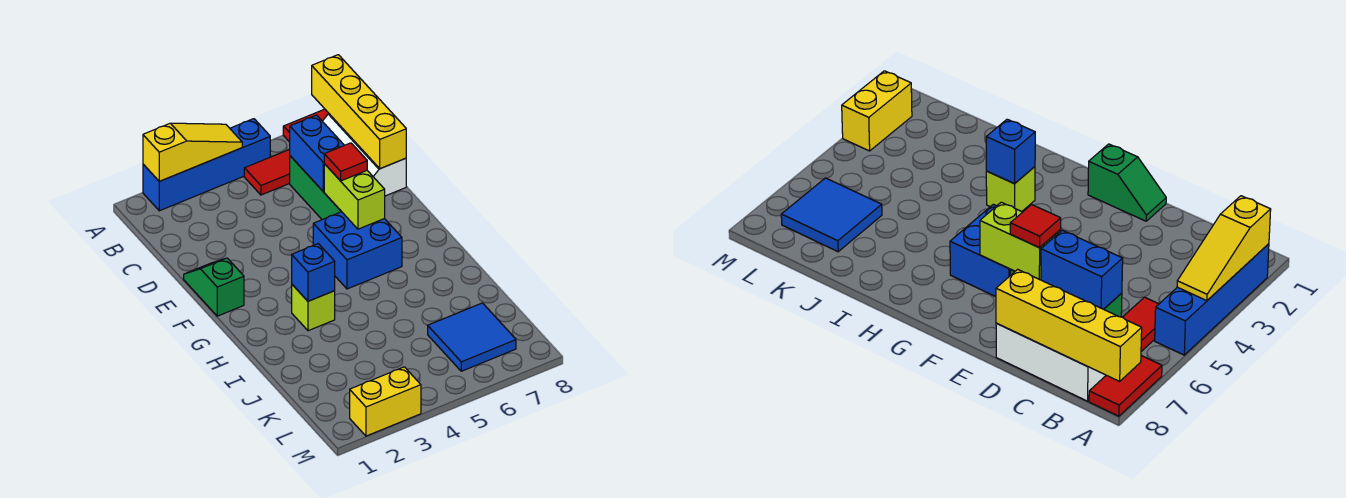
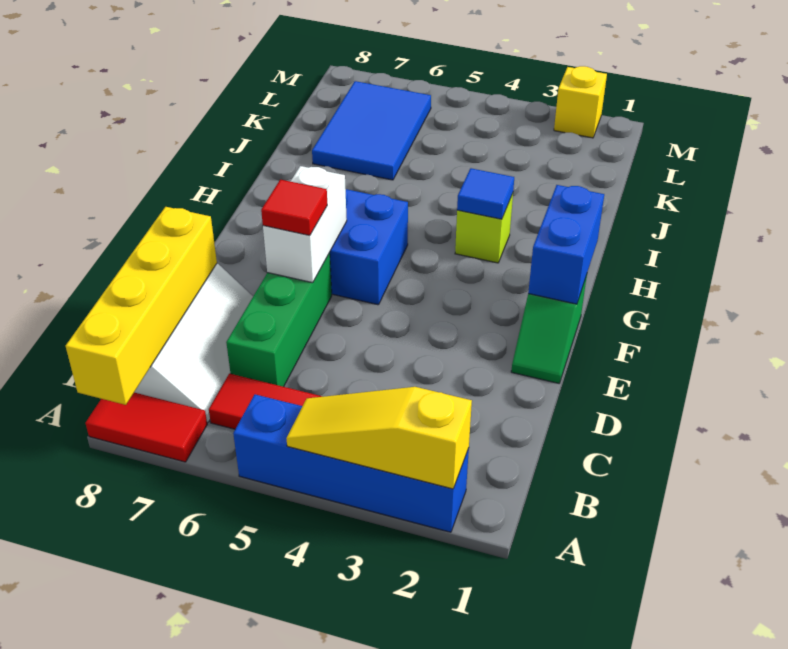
blue 1x2 brick [290,115,344,192] -> blue 1x2 brick moved to [528,185,604,304]
lime 1x2 brick [324,164,385,229] -> white 1x2 brick [263,166,347,283]
blue 1x1 brick [292,244,335,301] -> blue 1x1 tile [457,168,514,219]
blue 2x2 tile [428,303,516,371] -> blue 2x3 tile [312,81,431,180]
yellow 1x2 brick [350,367,421,436] -> yellow 1x1 brick [554,66,607,138]

